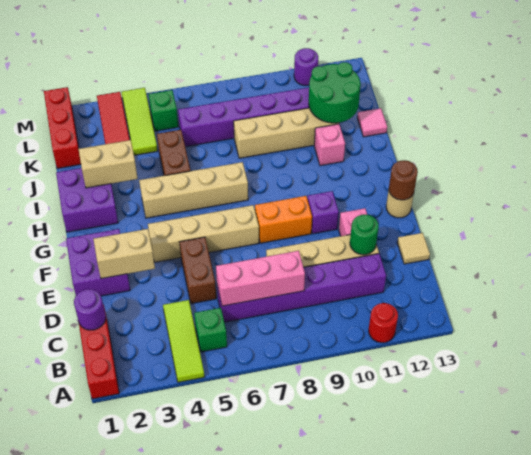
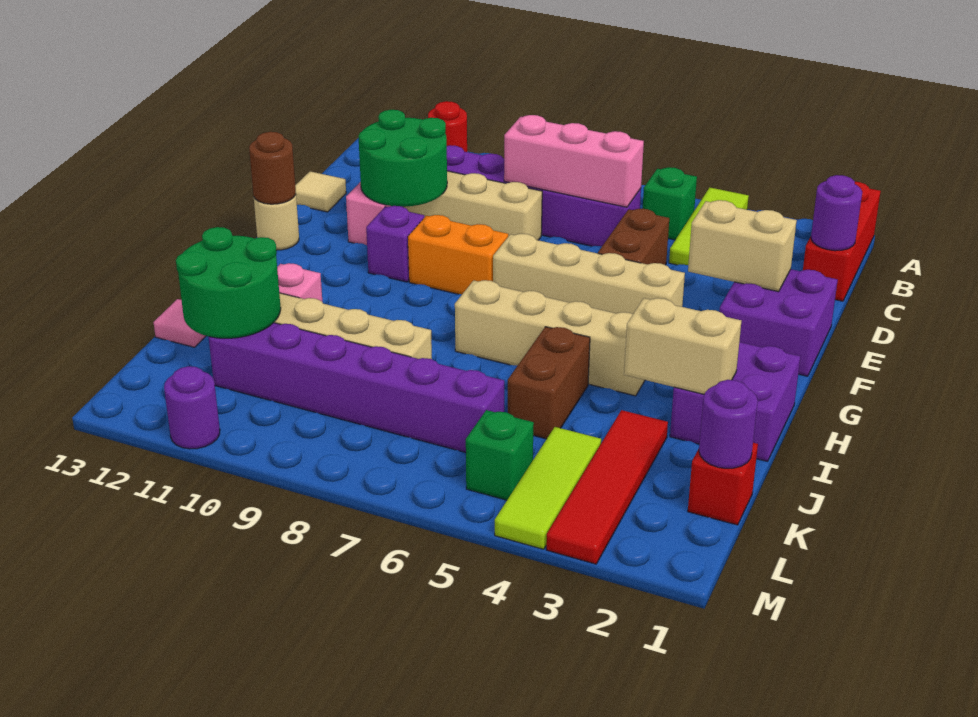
green 1x1 round brick [350,214,379,255] -> green 2x2 round brick [358,110,447,207]
red 1x3 brick [44,87,81,169] -> red 1x1 brick [688,443,758,525]
none -> purple 1x1 round brick [699,380,758,468]

